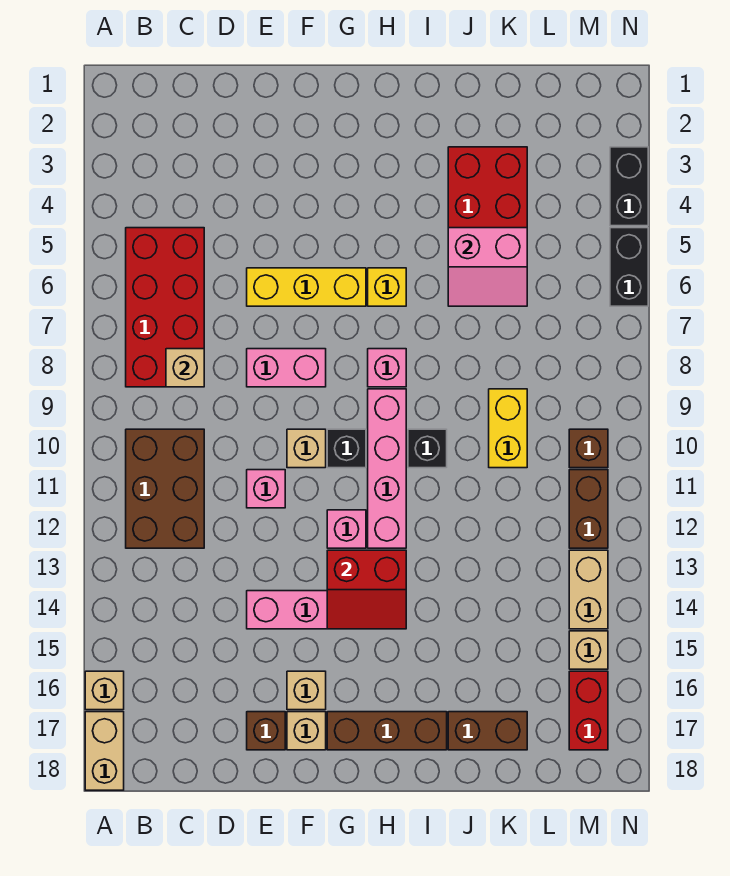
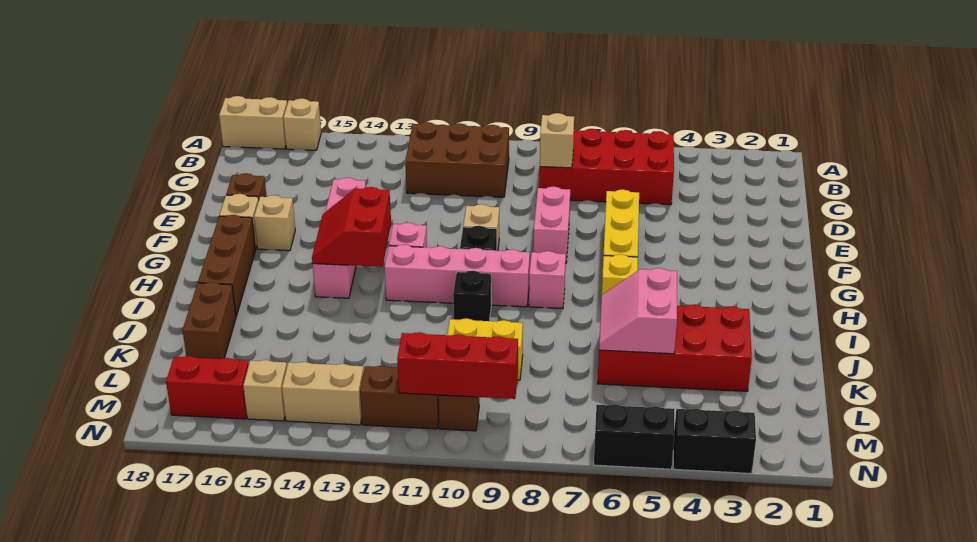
pink 1x1 brick [247,470,285,508] -> none
none -> red 1x3 brick [397,332,518,399]

